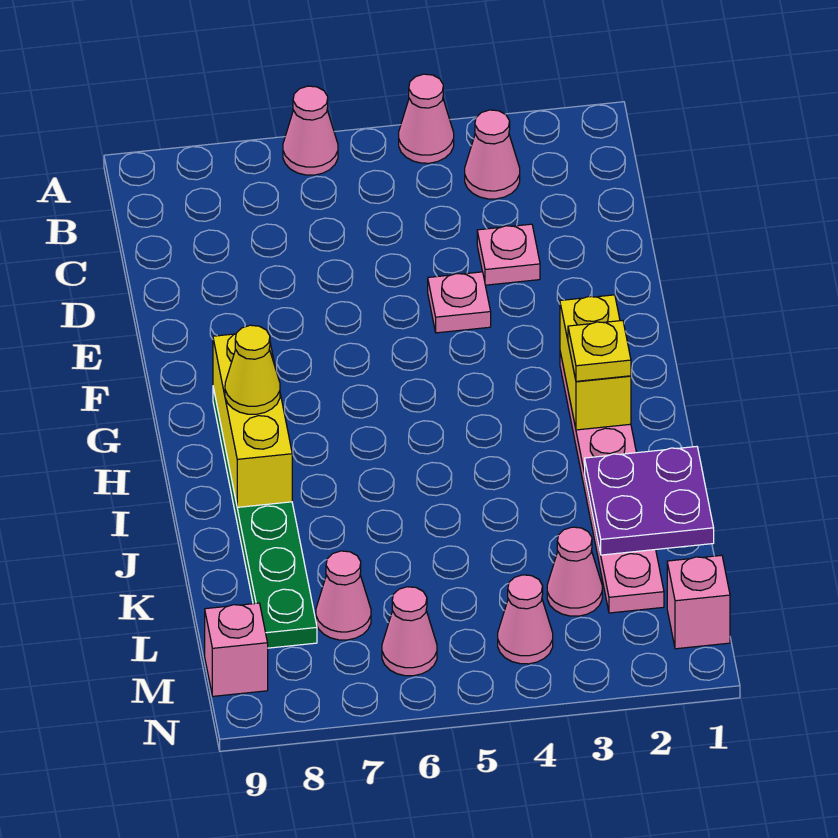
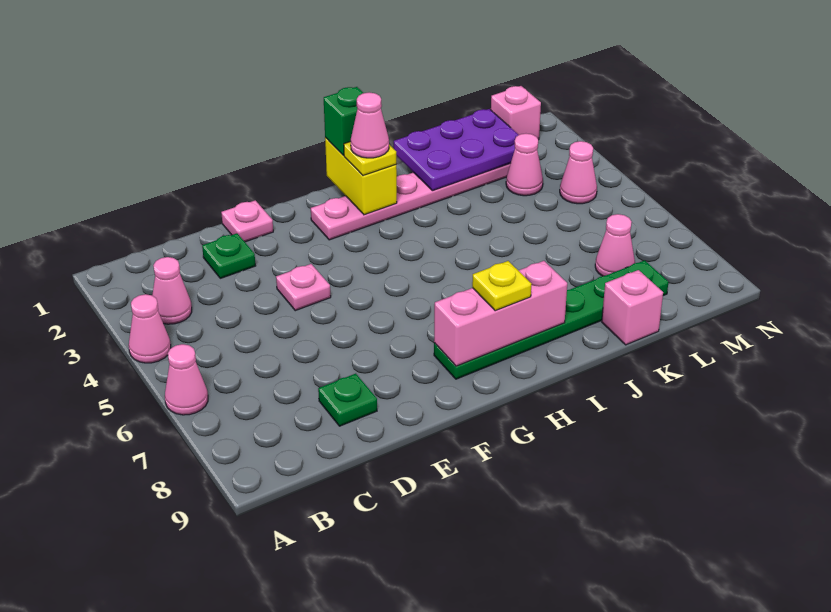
none -> green 1x1 plate [202,233,255,278]
pink 1x1 plate [477,224,540,285] -> pink 1x1 plate moved to [221,200,273,242]
none -> green 1x1 plate [318,374,377,426]
yellow 1x2 brick [560,295,631,430] -> yellow 1x2 brick turned to [325,138,397,215]
yellow 1x3 brick [213,331,292,507] -> pink 1x3 brick [434,261,567,366]
none -> green 1x1 brick [324,87,363,155]
yellow 1x1 cone [225,325,280,414] -> yellow 1x1 plate [472,261,531,311]
purple 2x2 plate [585,447,714,555] -> purple 2x3 plate [394,109,518,191]
pink 1x1 cone [382,587,437,676] -> pink 1x1 cone moved to [351,92,389,158]
pink 1x1 brick [205,603,268,696] -> pink 1x1 brick moved to [602,270,663,345]

